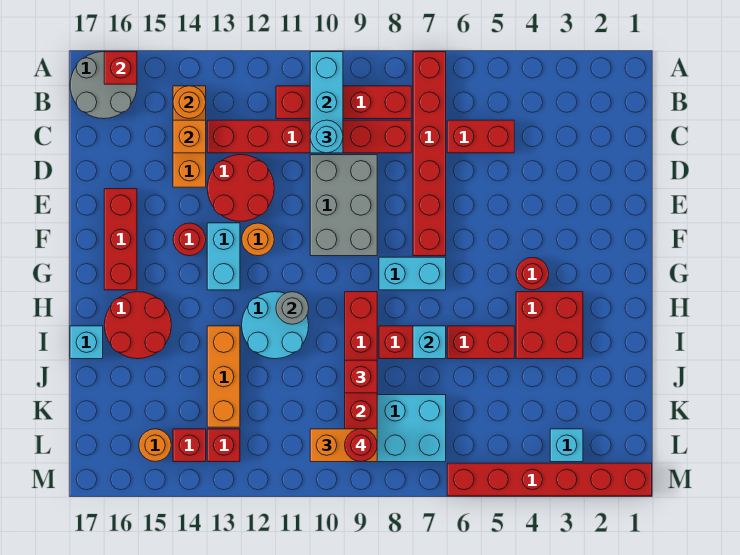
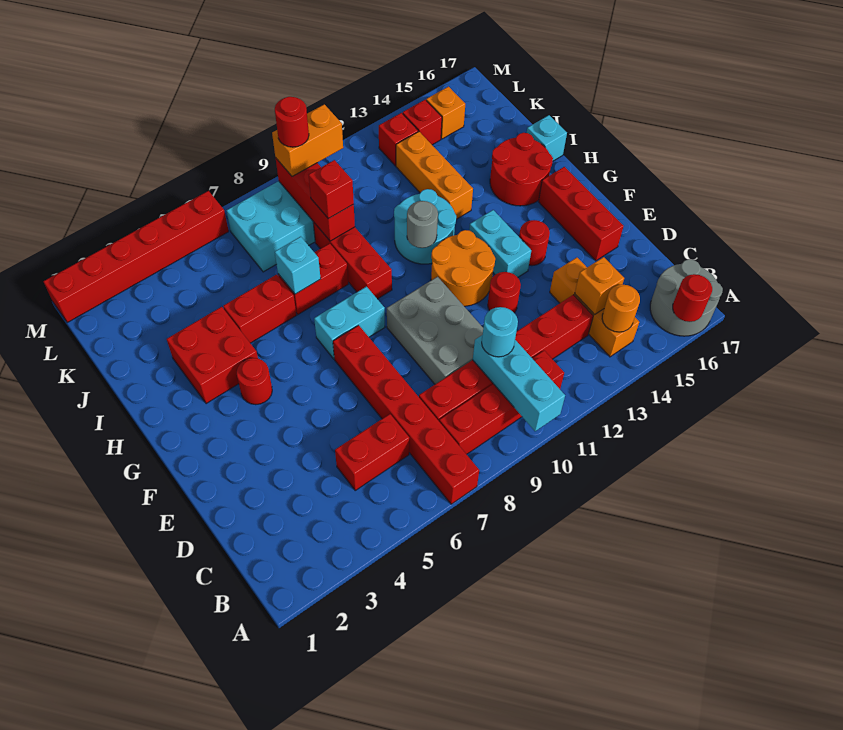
red 1x1 brick [104,52,137,84] -> red 1x1 round brick [673,274,712,322]
red 2x2 round brick [207,155,274,221] -> red 1x1 round brick [488,272,521,313]
orange 1x1 round brick [242,223,274,256] -> orange 2x2 round brick [431,230,495,306]
cyan 1x1 brick [550,429,583,462] -> none
orange 1x1 round brick [139,429,171,462] -> orange 1x1 brick [426,87,465,139]

